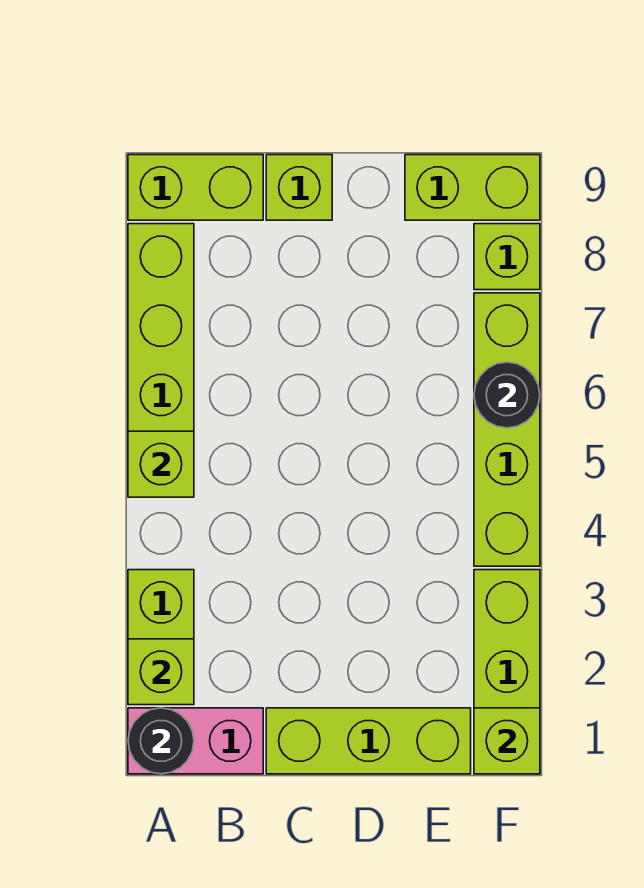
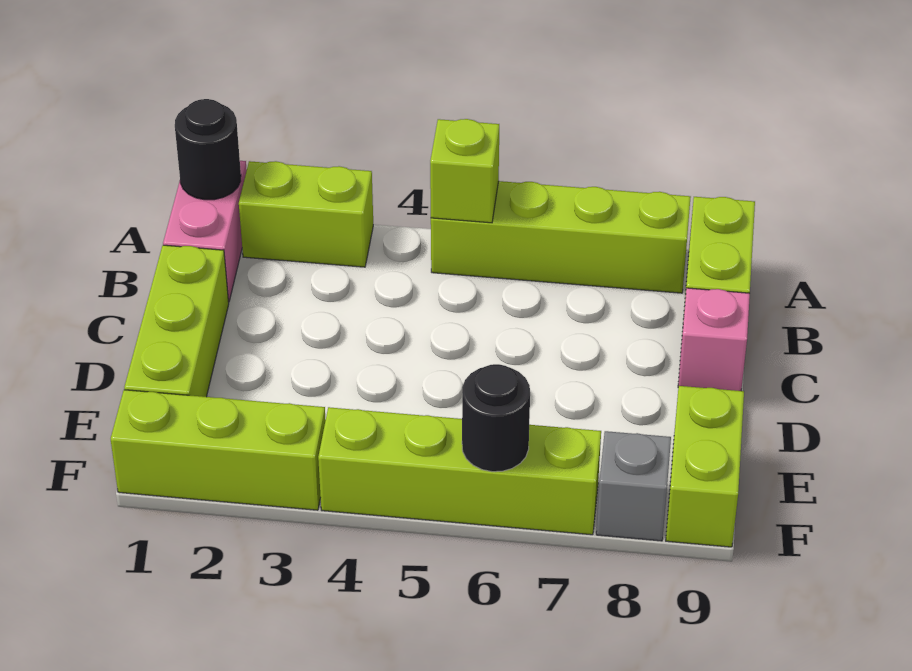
lime 1x1 brick [128,639,194,705] -> none
lime 1x1 brick [266,155,332,220] -> pink 1x1 brick [678,288,750,391]
lime 1x1 brick [474,708,540,774] -> none
lime 1x1 brick [474,224,540,290] -> grey 1x1 brick [596,431,671,541]

